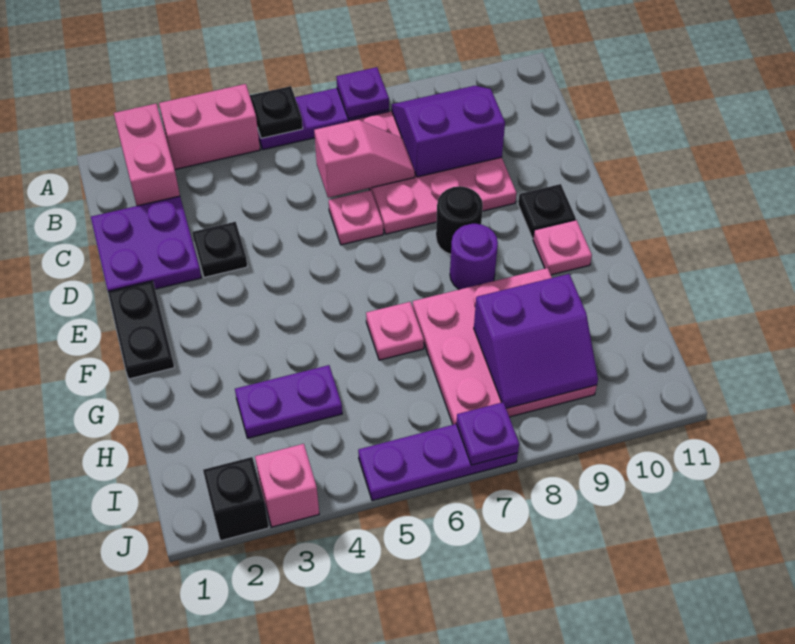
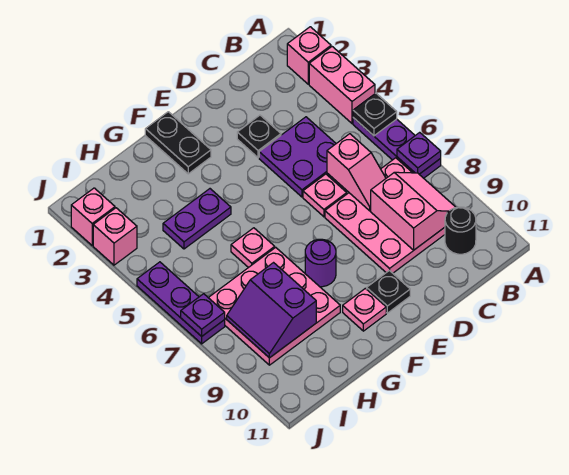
pink 1x2 brick [114,104,180,206] -> pink 1x1 brick [287,27,331,84]
purple 2x2 slope [392,86,505,177] -> pink 2x2 slope [371,172,456,250]
purple 2x2 plate [91,196,201,291] -> purple 2x2 plate moved to [259,117,336,197]
black 1x2 plate [108,281,174,379] -> black 1x2 plate turned to [145,112,211,174]
black 1x1 round brick [436,186,483,255] -> black 1x1 round brick moved to [445,207,476,254]
purple 1x2 plate [235,365,342,438] -> purple 1x2 plate turned to [163,189,231,249]
black 1x1 brick [203,457,269,541] -> pink 1x1 brick [71,188,115,245]

